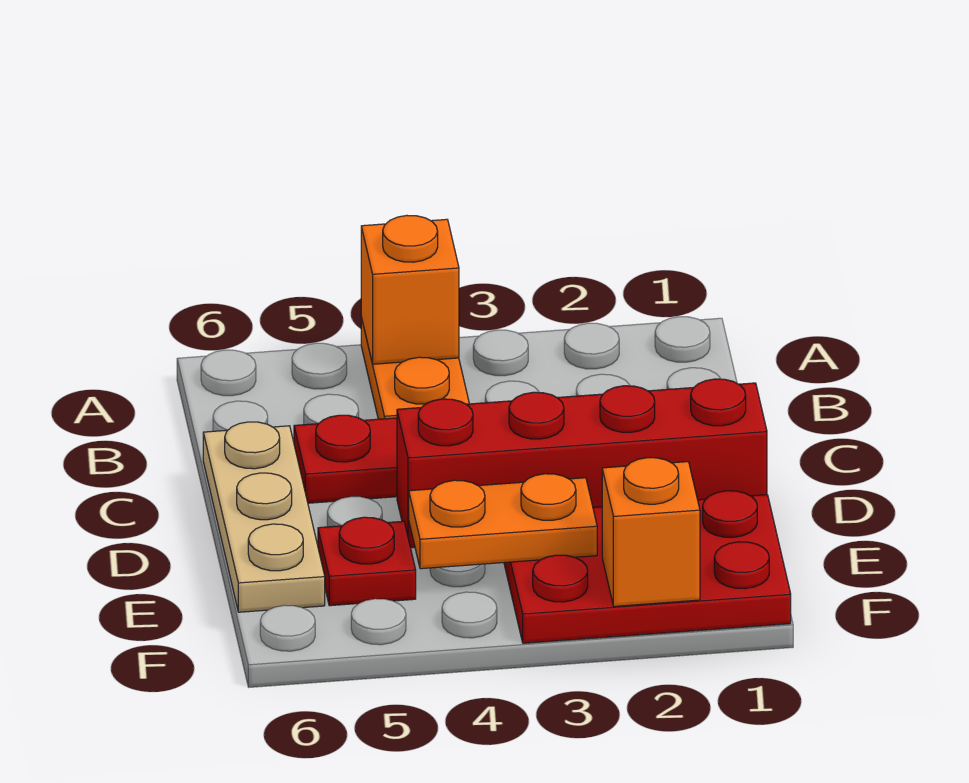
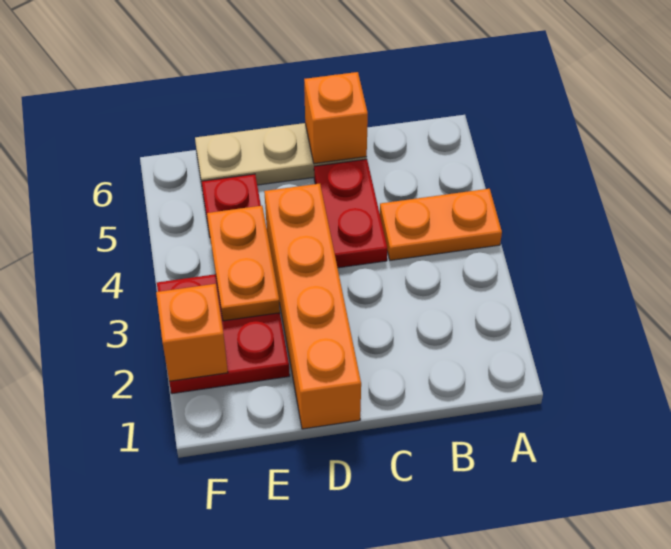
orange 1x1 brick [361,215,459,364] -> orange 1x1 brick moved to [304,72,368,164]
red 1x4 brick [397,379,767,548] -> orange 1x4 brick [264,184,361,429]
red 2x3 plate [504,491,791,643] -> red 2x2 plate [157,274,290,394]

